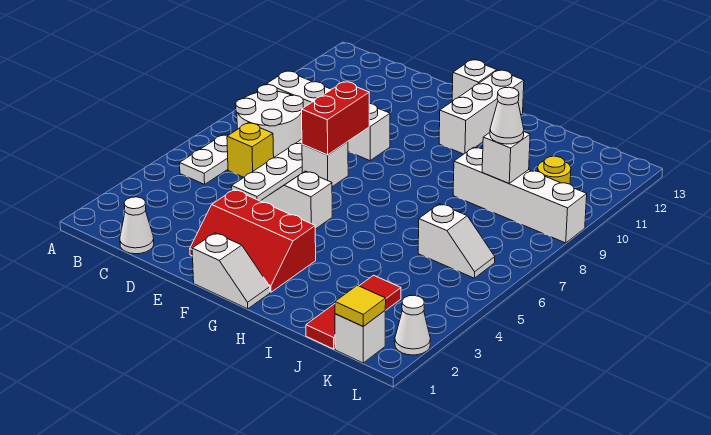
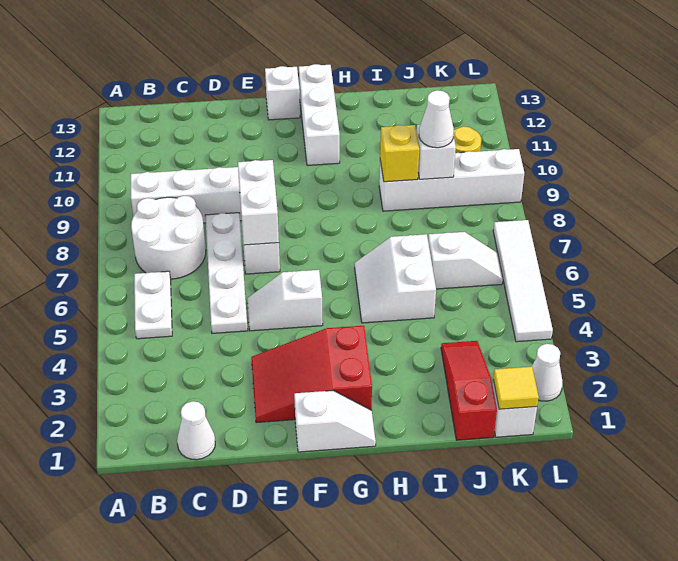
yellow 1x1 brick [227,123,274,177] -> yellow 1x1 brick moved to [380,125,419,182]
red 2x3 slope [190,190,316,292] -> red 2x3 slope turned to [251,326,372,423]
red 1x2 brick [302,82,369,155] -> white 1x2 brick [238,160,279,245]
none -> white 2x2 slope [355,234,436,323]
red 1x3 tile [306,275,401,349] -> red 1x3 slope [441,341,497,440]
none -> white 1x4 tile [493,220,553,342]

